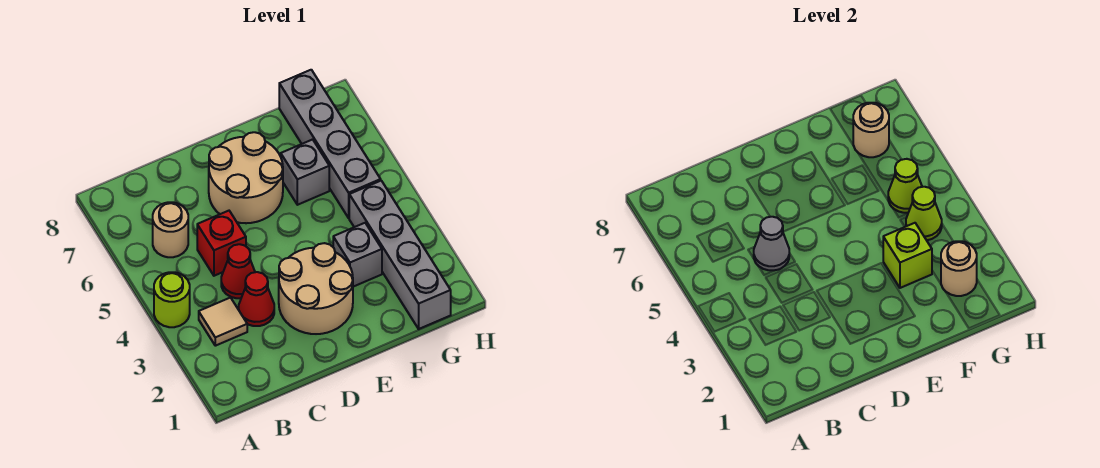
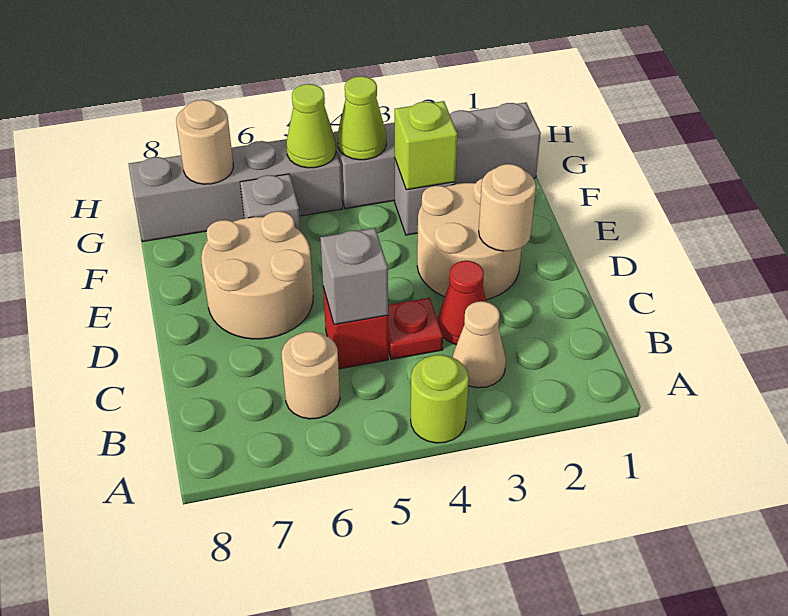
tan 1x1 tile [199,298,247,346] -> tan 1x1 cone [452,301,506,388]
red 1x1 cone [221,244,255,298] -> red 1x1 plate [388,298,443,359]
grey 1x1 cone [754,217,789,270] -> grey 1x1 brick [320,228,388,325]
tan 1x1 round brick [941,241,977,296] -> tan 1x1 round brick moved to [479,164,536,251]

